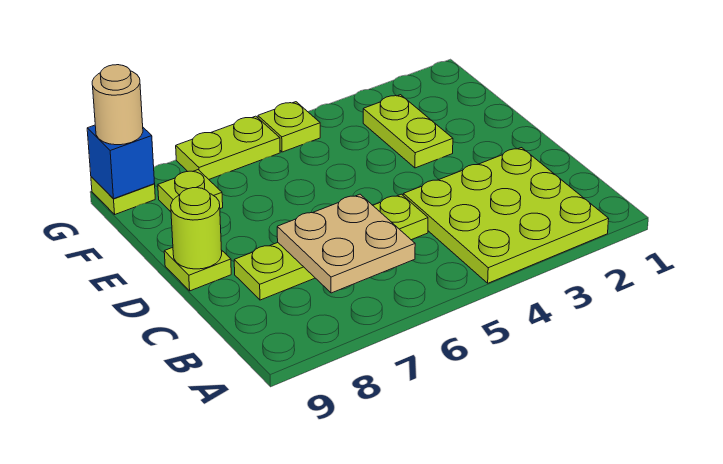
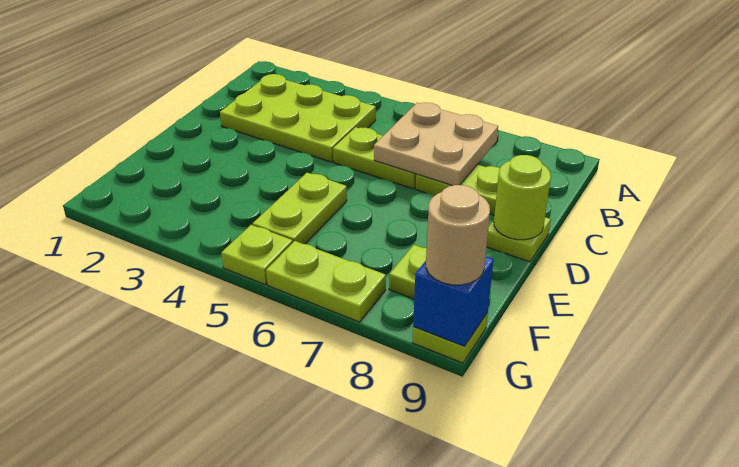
lime 3x3 plate [403,148,609,283] -> lime 2x3 plate [220,74,376,162]
lime 1x2 plate [363,95,453,168] -> lime 1x2 plate moved to [253,173,347,244]

